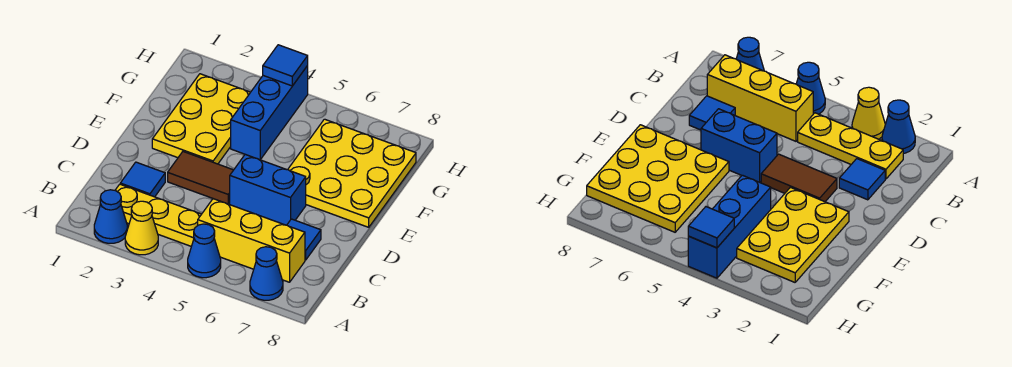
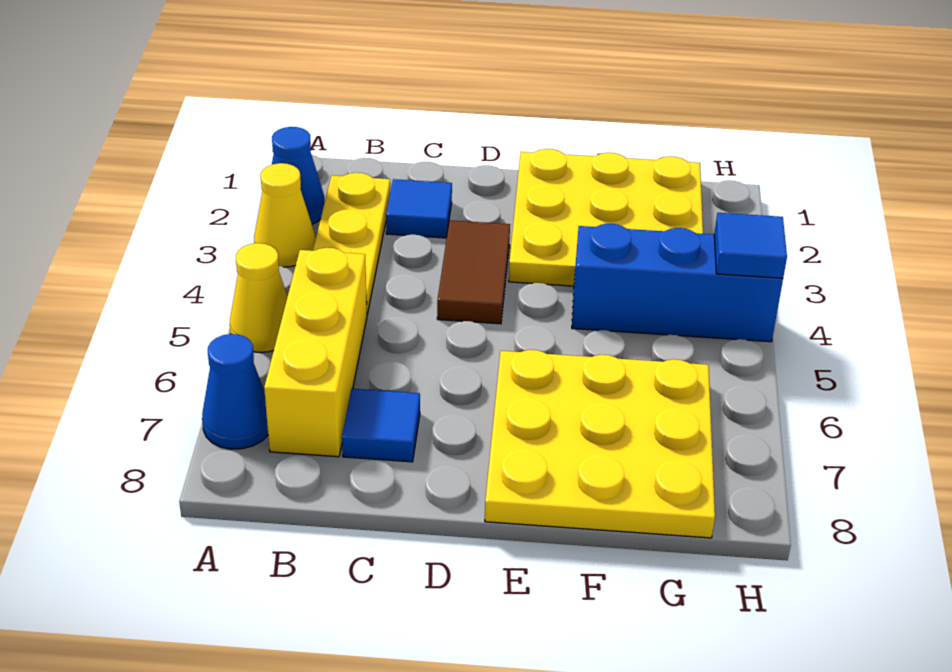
blue 1x1 cone [188,224,221,278] -> yellow 1x1 cone [230,243,288,352]
blue 1x2 brick [230,155,306,225] -> none
yellow 2x3 plate [152,74,250,164] -> yellow 3x3 plate [509,149,703,286]

